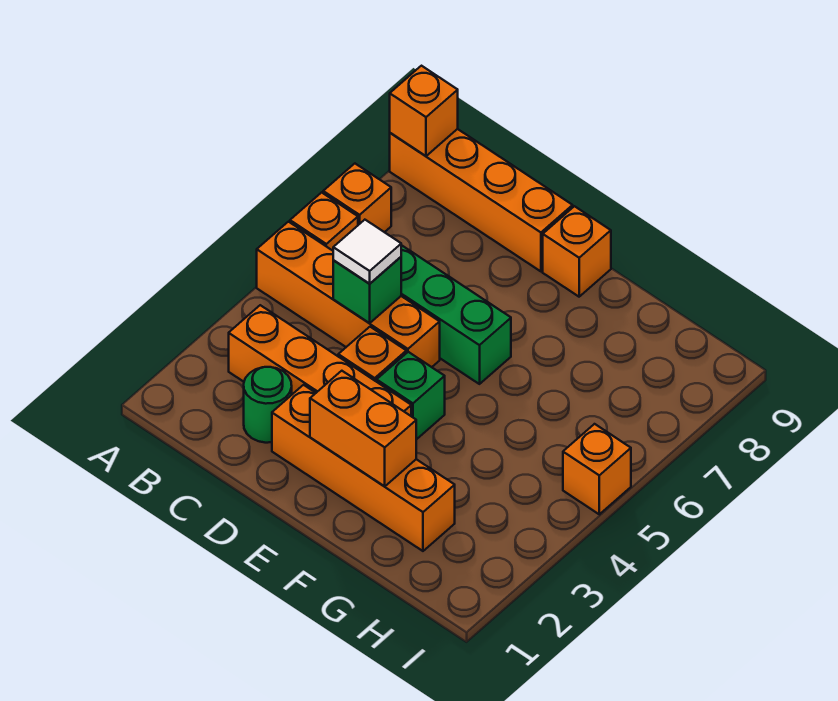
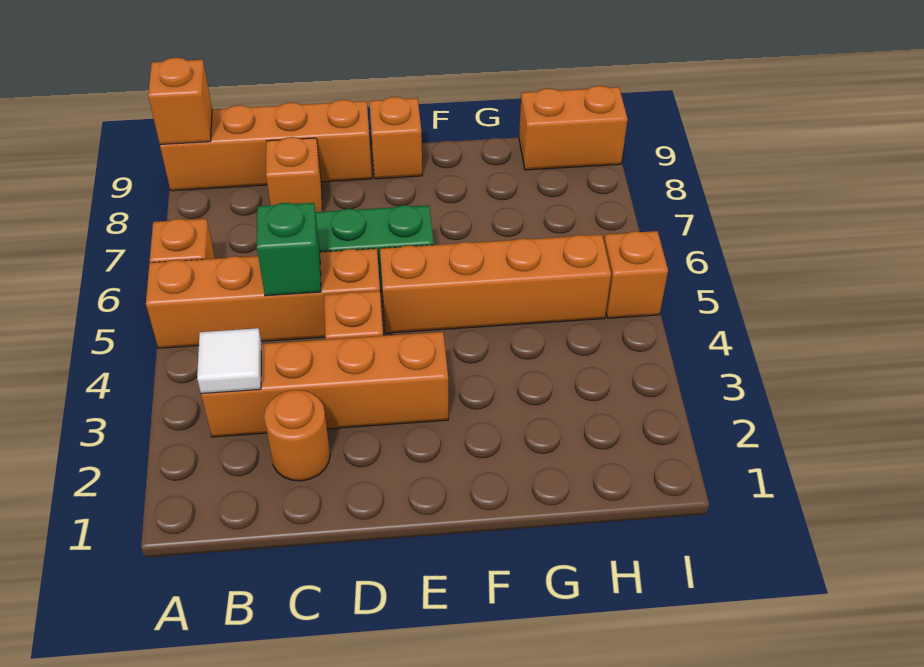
orange 1x1 brick [323,164,391,232] -> orange 1x1 brick moved to [266,137,322,212]
green 1x1 round brick [244,367,292,443] -> orange 1x1 round brick [264,390,330,481]
white 1x1 tile [333,220,401,284] -> white 1x1 tile moved to [197,328,262,393]
orange 1x4 brick [272,385,455,551] -> orange 1x4 brick moved to [380,235,611,333]
orange 1x2 brick [310,371,416,486] -> orange 1x2 brick moved to [519,86,628,170]
green 1x1 brick [377,352,445,440] -> none

